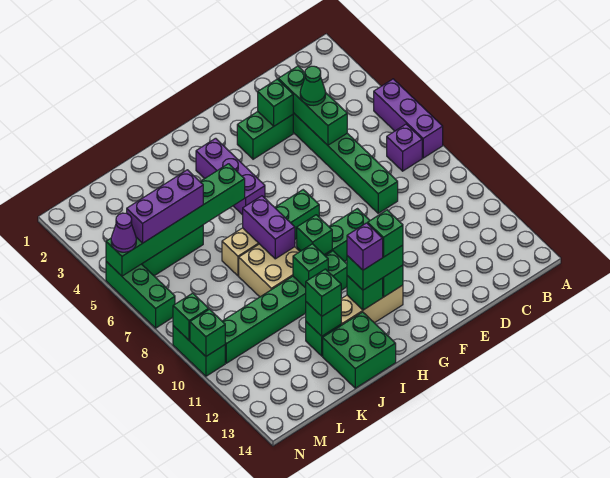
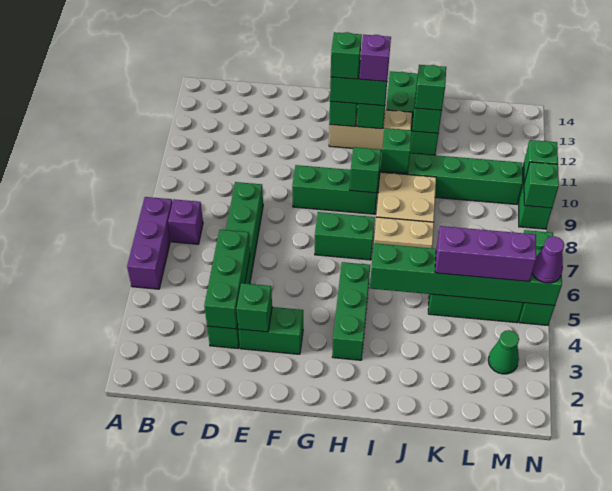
green 1x1 cone [300,66,326,105] -> green 1x1 cone moved to [488,330,519,374]
purple 1x3 brick [196,138,265,215] -> green 1x3 brick [332,262,370,360]
purple 1x2 brick [243,196,295,259] -> none

